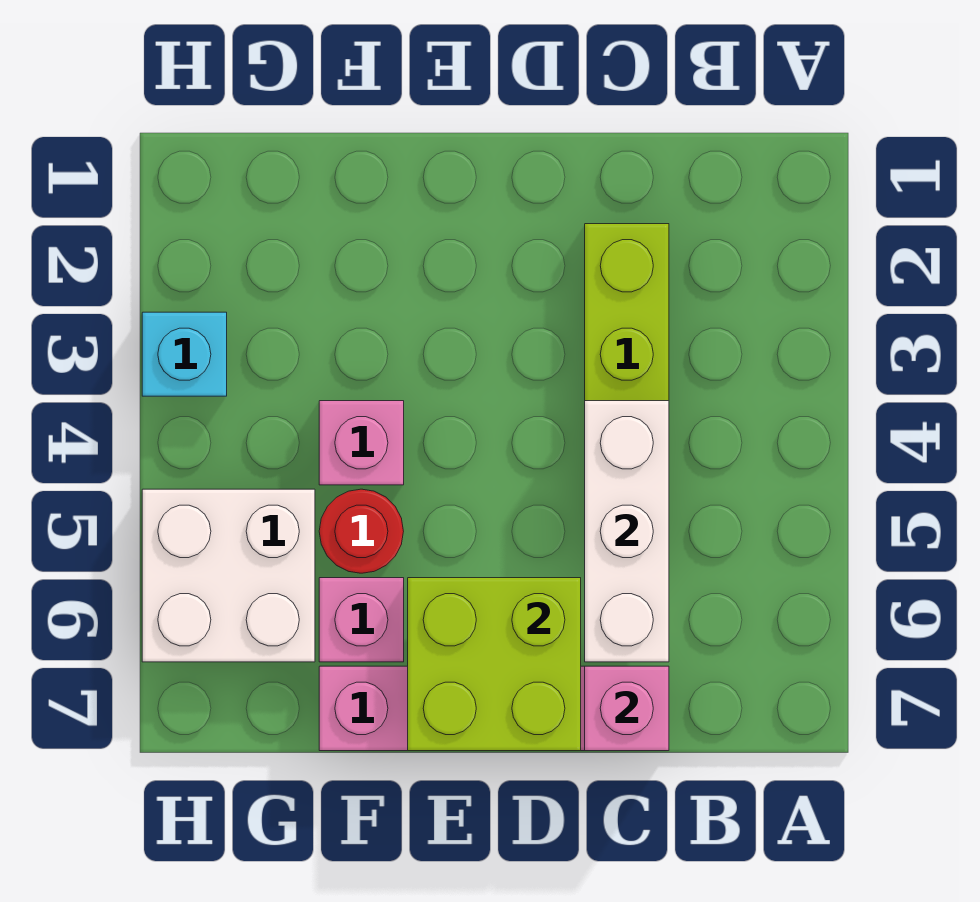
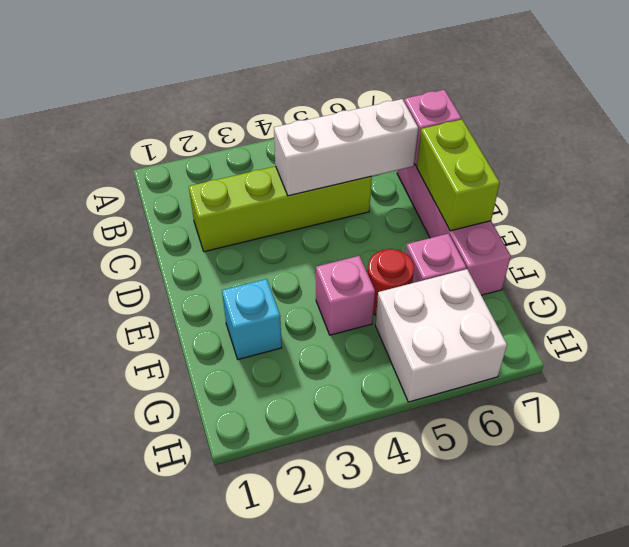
lime 2x2 brick [408,578,581,751] -> lime 1x2 brick [417,120,500,231]
cyan 1x1 brick [142,312,227,396] -> cyan 1x1 brick moved to [222,279,282,359]

